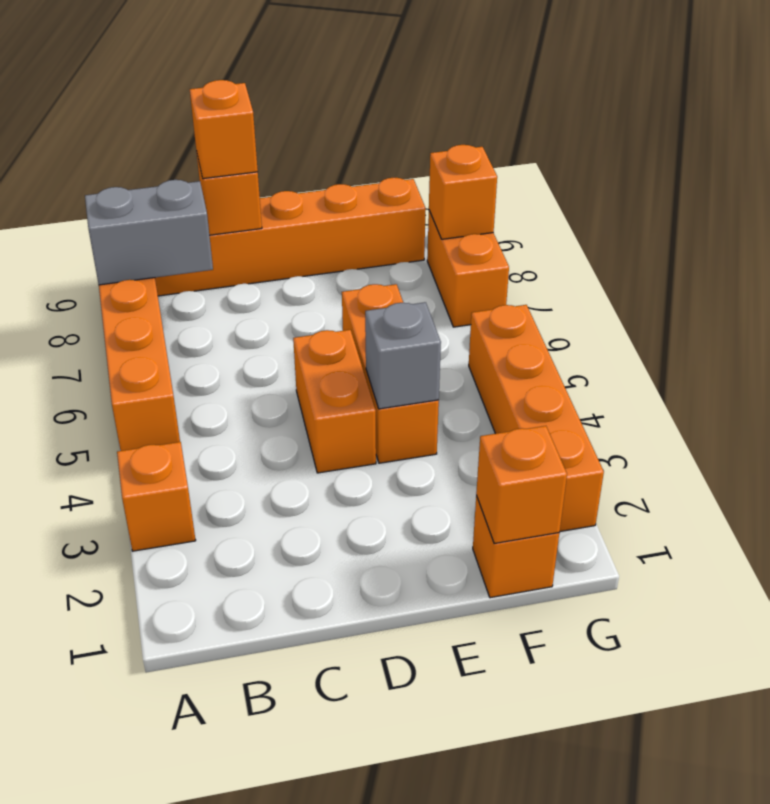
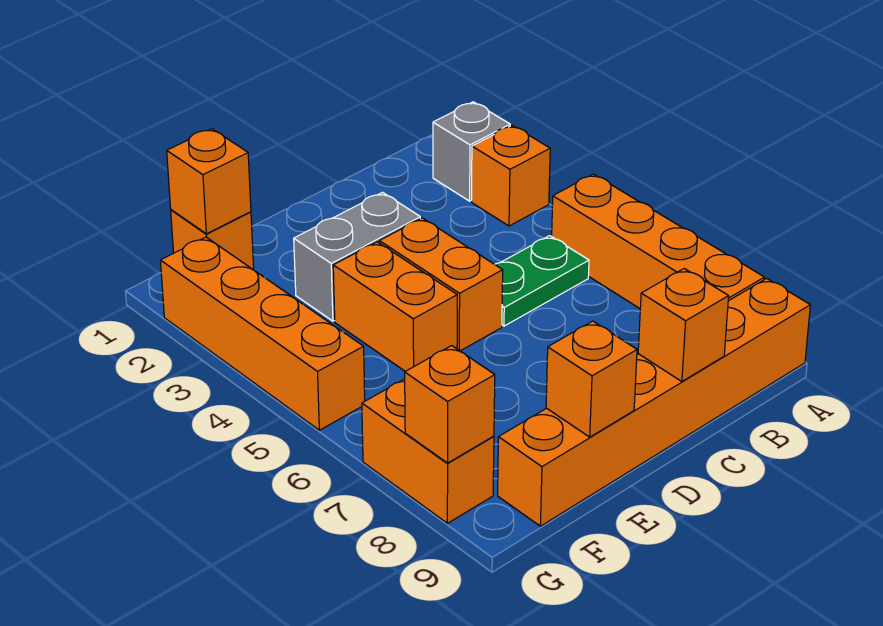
grey 1x2 brick [85,180,213,285] -> grey 1x2 brick moved to [294,192,420,321]
none -> green 1x2 plate [495,236,589,326]
orange 1x1 brick [190,80,258,179] -> orange 1x1 brick moved to [546,321,637,437]
orange 1x3 brick [342,284,439,463] -> orange 1x2 brick [333,242,457,371]
grey 1x1 brick [365,302,441,409] -> grey 1x1 brick moved to [433,102,510,201]

